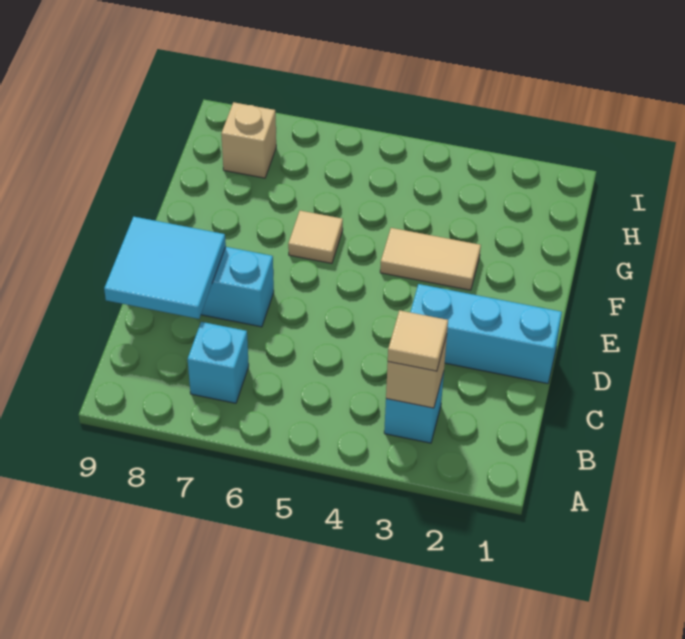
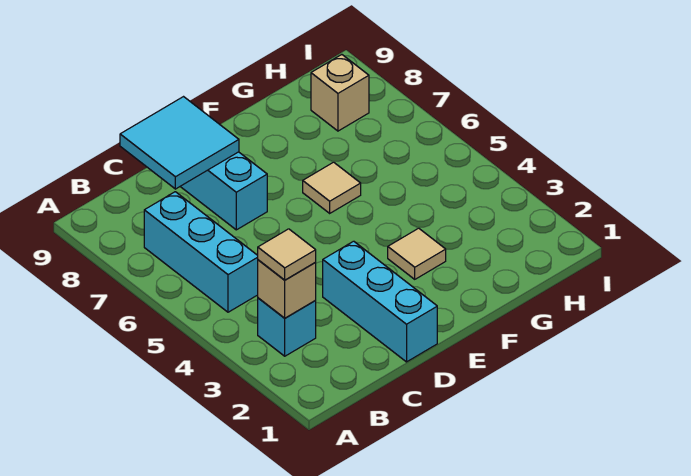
cyan 1x1 brick [188,322,249,403] -> cyan 1x3 brick [144,192,258,312]
tan 1x2 tile [380,228,481,290] -> tan 1x1 tile [388,228,446,279]

